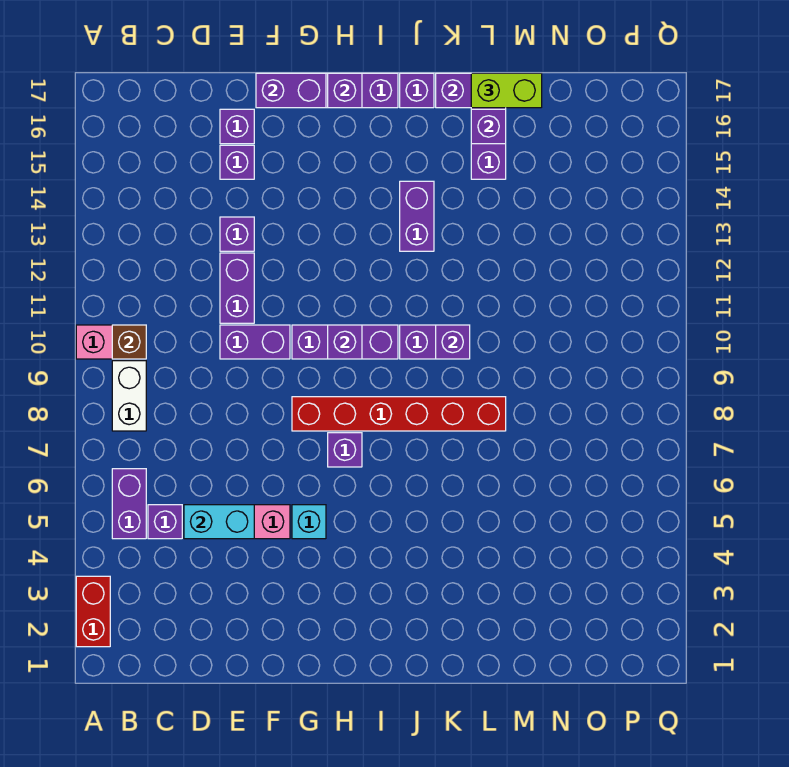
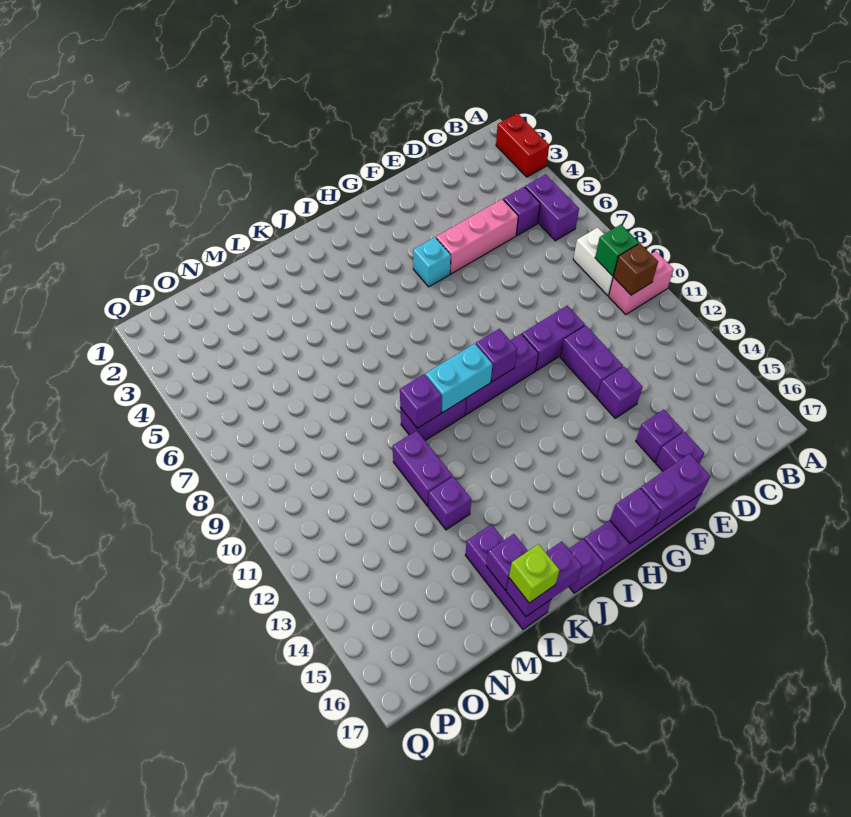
none -> green 1x1 brick [595,225,639,276]
cyan 1x2 brick [184,505,254,539] -> cyan 1x2 brick moved to [426,344,492,413]
red 1x6 brick [292,397,506,431] -> none
purple 1x1 brick [328,433,362,467] -> purple 1x1 brick moved to [429,477,471,530]
purple 1x2 brick [400,181,434,251] -> purple 1x2 brick moved to [393,431,452,506]
lime 1x2 brick [471,73,542,108] -> lime 1x1 brick [509,544,560,603]

